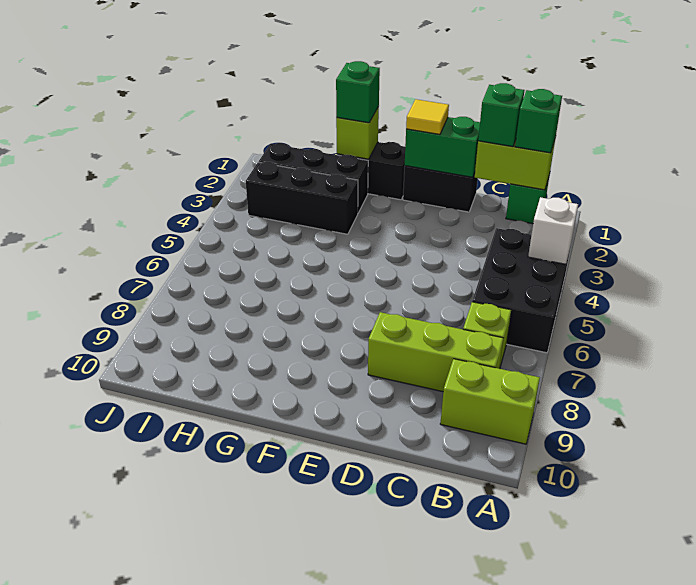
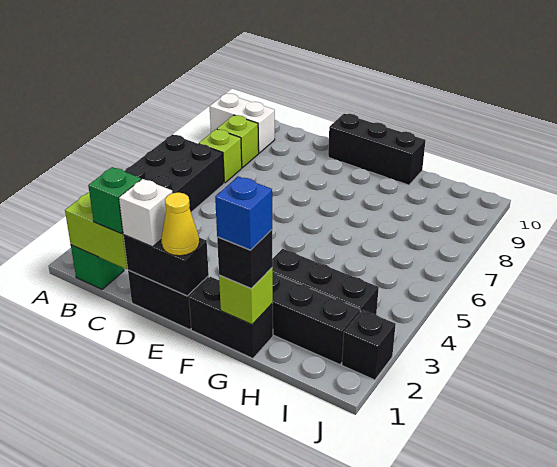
white 1x1 brick [528,197,578,264] -> white 1x1 brick moved to [119,179,172,247]
lime 1x2 brick [440,359,540,444] -> white 1x2 brick [210,93,275,153]
green 1x1 brick [515,89,562,153] -> none
lime 1x3 brick [368,312,503,392] -> lime 1x1 brick [217,115,259,168]
green 1x2 brick [405,117,480,177] -> black 1x2 brick [124,235,209,296]
yellow 1x1 tile [406,99,449,134] -> yellow 1x1 cone [161,192,199,256]
none -> black 1x3 brick [328,114,426,185]
green 1x1 brick [336,61,380,123] -> black 1x1 brick [217,230,273,289]
none -> blue 1x1 brick [215,176,272,250]
none -> black 1x1 brick [342,310,396,380]

